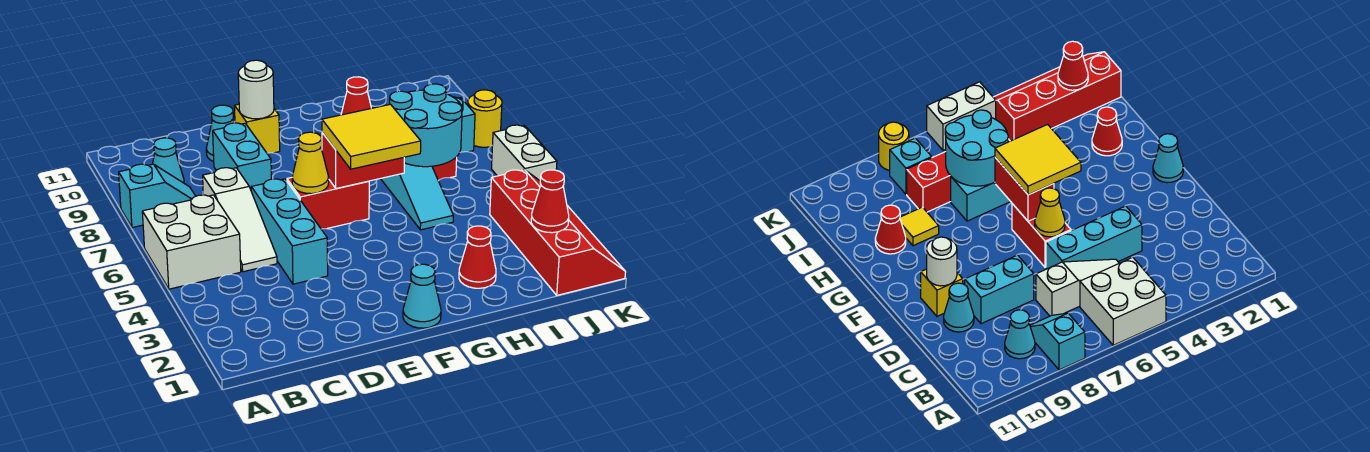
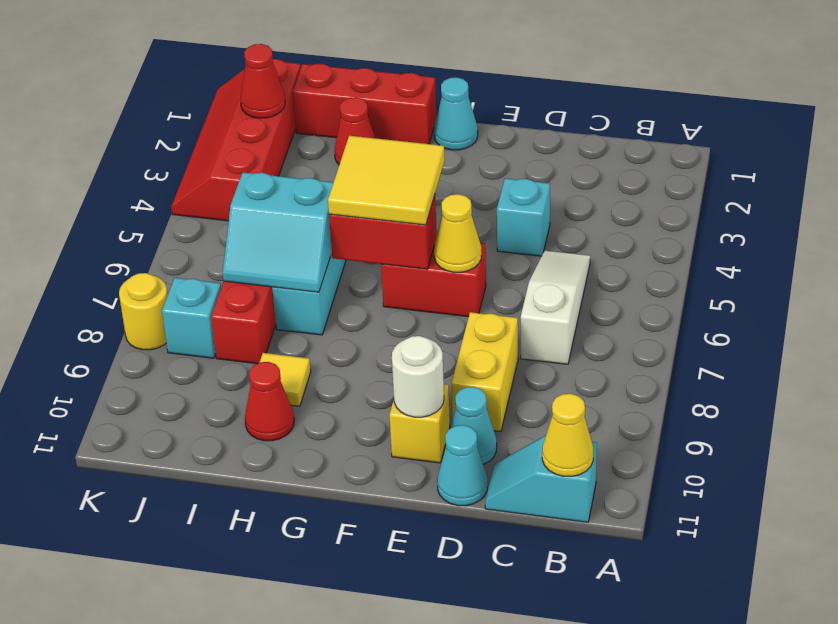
white 2x2 brick [142,195,241,289] -> none
cyan 1x2 slope [119,164,196,228] -> cyan 1x2 slope moved to [485,436,597,522]
cyan 1x1 cone [153,138,184,183] -> cyan 1x1 cone moved to [437,425,487,506]
none -> yellow 1x1 cone [542,394,593,476]
cyan 1x3 brick [251,179,328,284] -> cyan 1x1 brick [497,178,550,256]
cyan 1x2 brick [213,123,271,189] -> yellow 1x2 brick [451,312,518,431]
none -> red 1x3 brick [293,64,436,144]
cyan 2x2 round brick [390,84,462,167] -> cyan 2x2 slope [223,172,333,292]
white 1x2 brick [492,125,557,181] -> none

